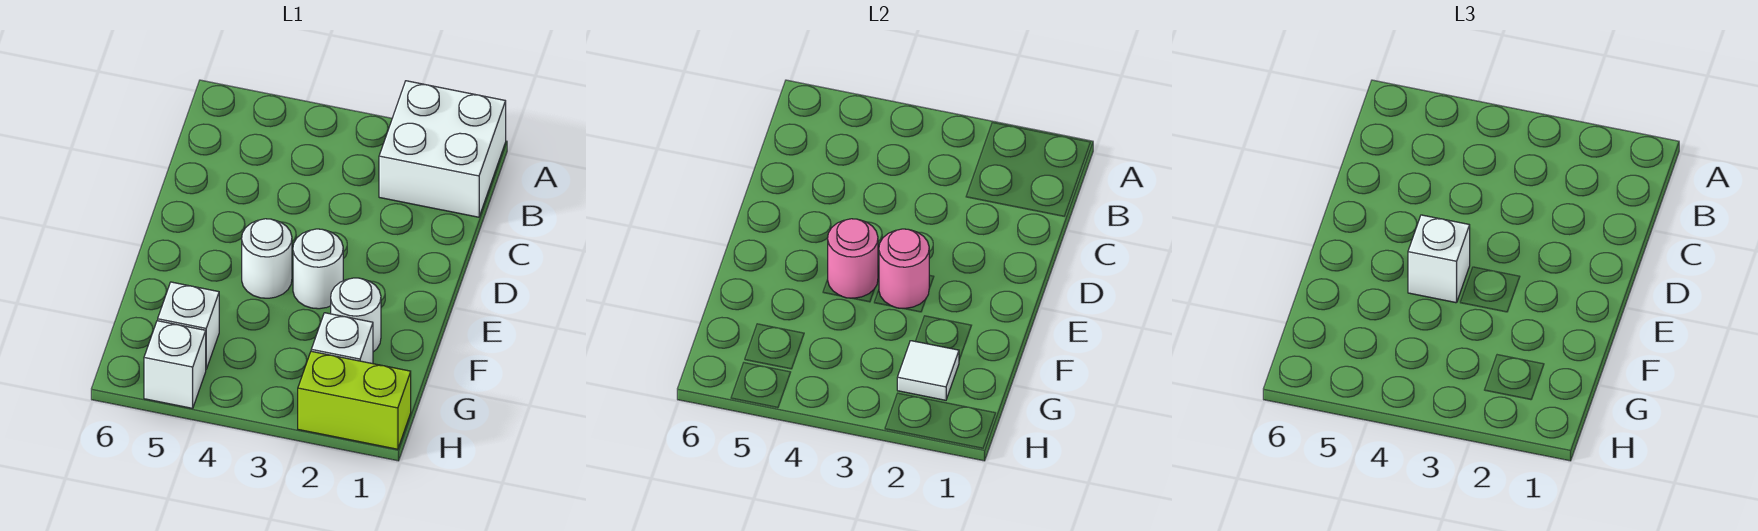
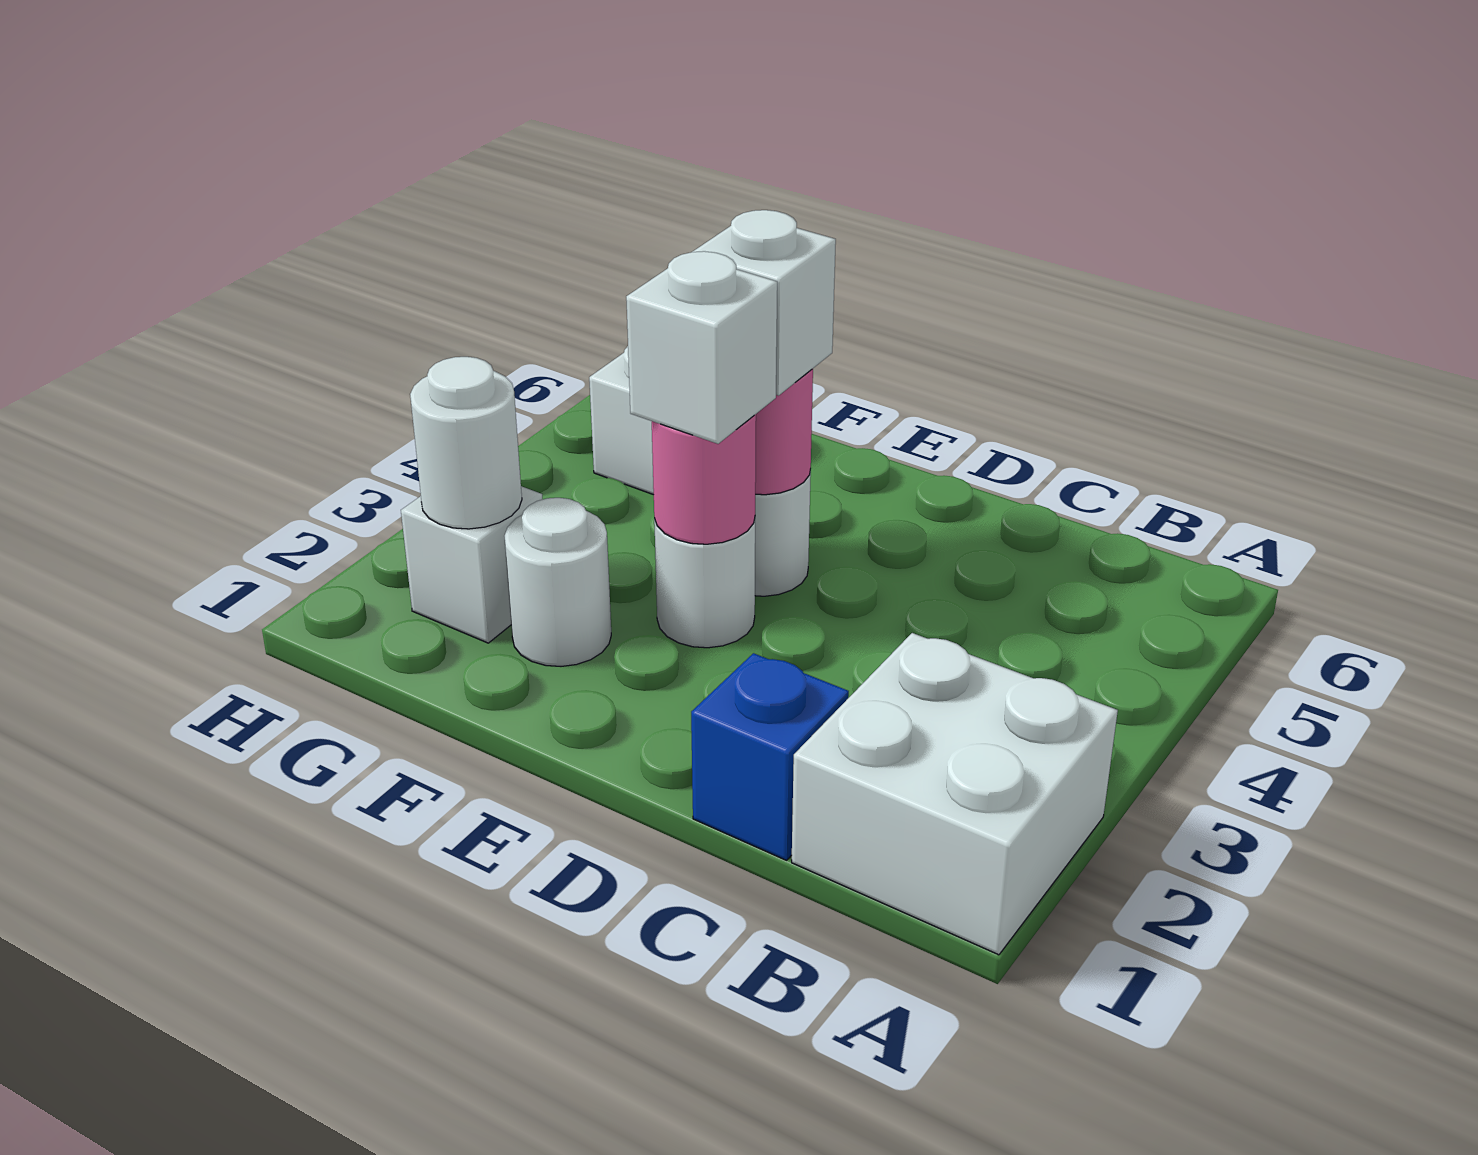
none -> blue 1x1 brick [691,653,849,860]
white 1x1 tile [897,341,959,400] -> white 1x1 round brick [410,357,522,529]
lime 1x2 brick [298,351,411,449] -> none
white 1x1 brick [144,321,206,408] -> white 1x1 brick moved to [626,251,777,444]

